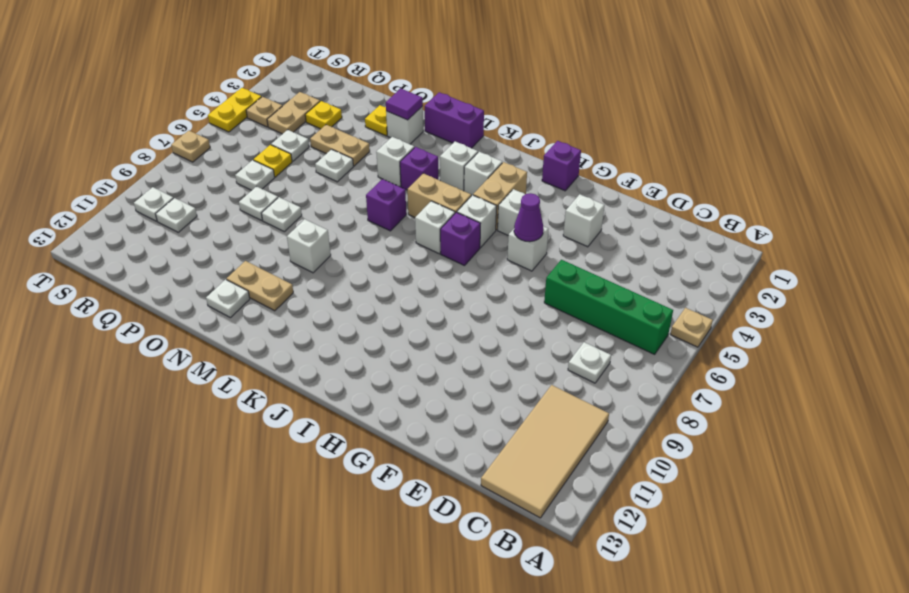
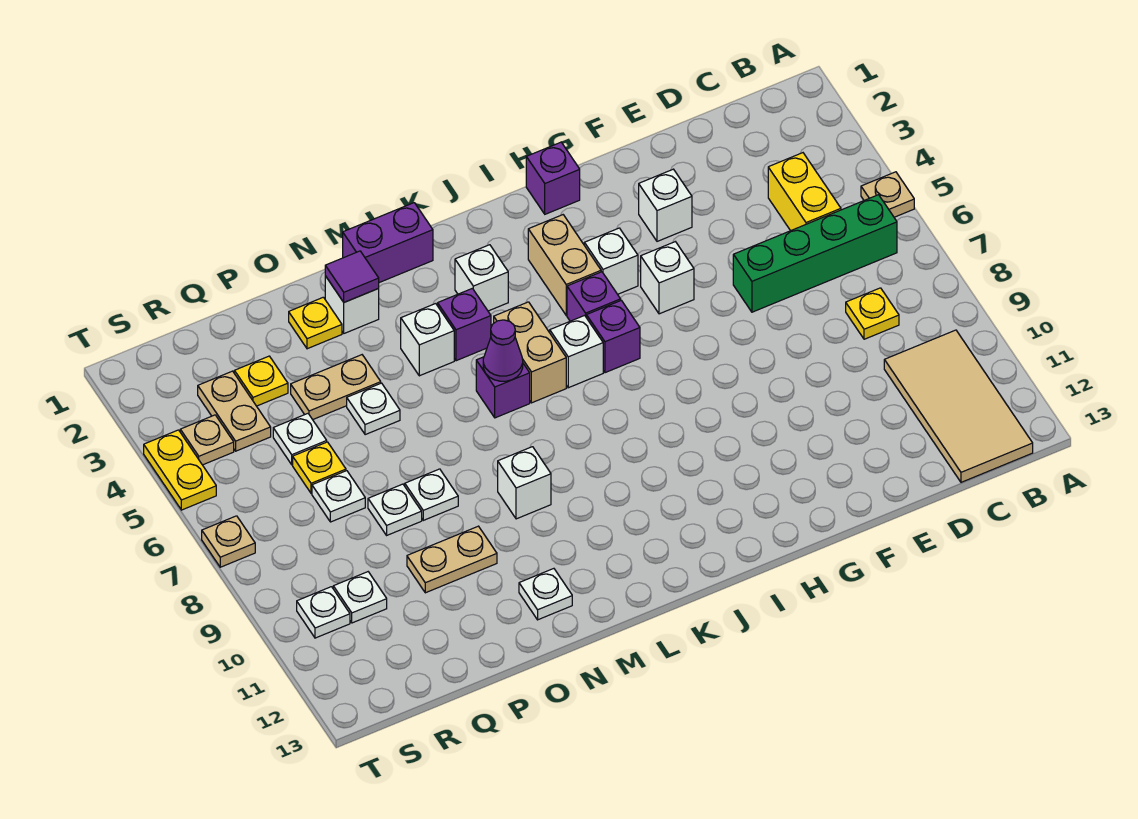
none -> yellow 1x2 brick [768,153,841,231]
white 1x1 plate [568,342,611,383] -> yellow 1x1 plate [846,288,899,339]
purple 1x1 cone [514,193,543,242] -> purple 1x1 cone moved to [483,320,523,381]
white 1x1 brick [457,195,496,247] -> purple 1x1 brick [567,272,621,321]
white 1x1 brick [464,152,502,196] -> none
tan 1x2 brick [407,173,471,217] -> tan 1x2 brick turned to [494,302,566,403]
tan 1x2 plate [227,261,293,311] -> tan 1x2 plate moved to [407,526,497,593]

